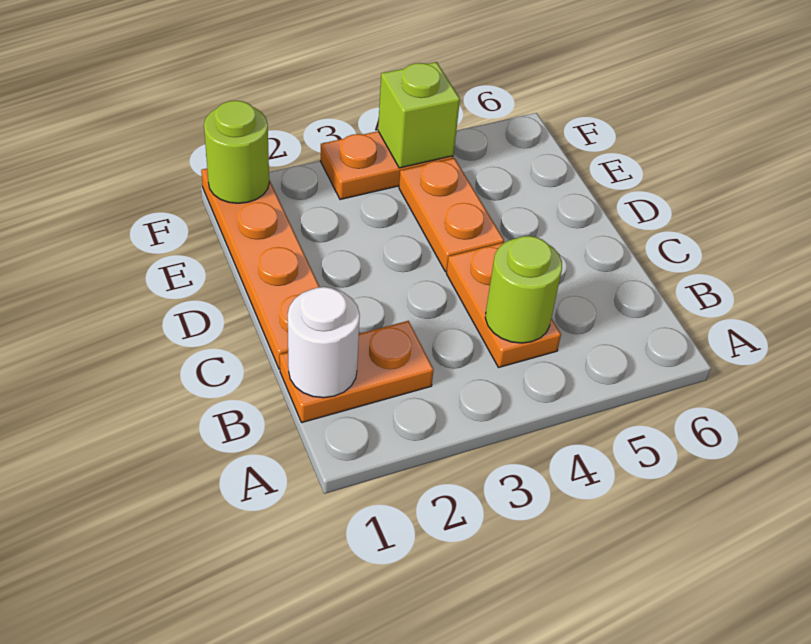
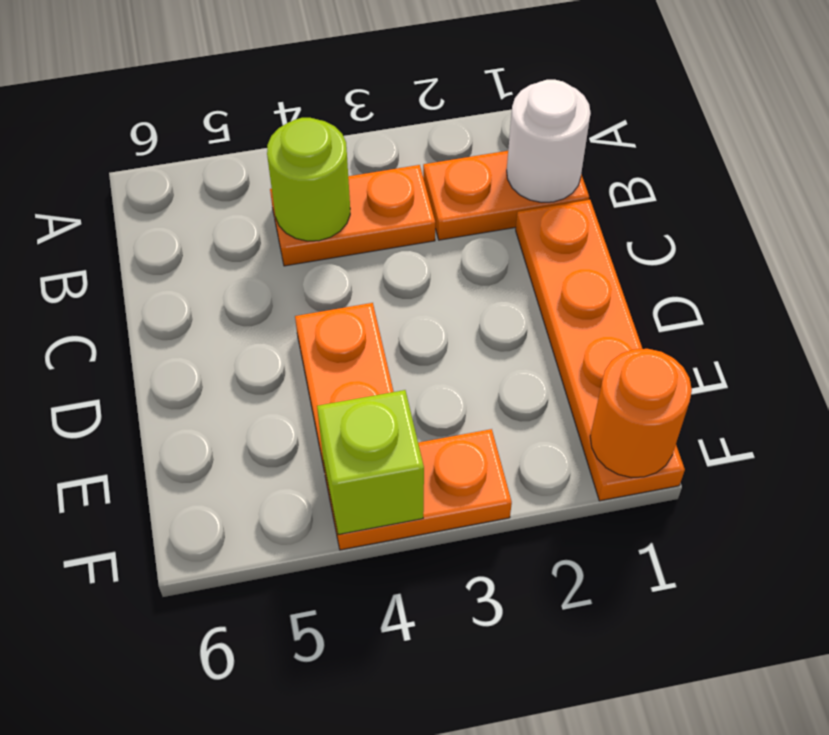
orange 1x2 plate [446,242,561,367] -> orange 1x2 plate turned to [270,165,435,266]
lime 1x1 round brick [204,101,269,203] -> orange 1x1 round brick [590,349,692,478]

